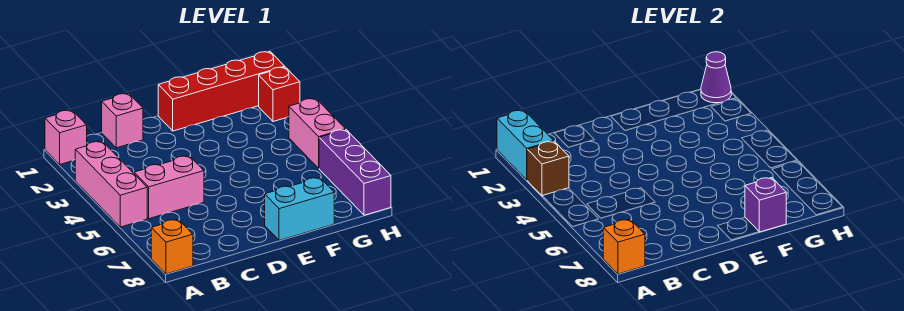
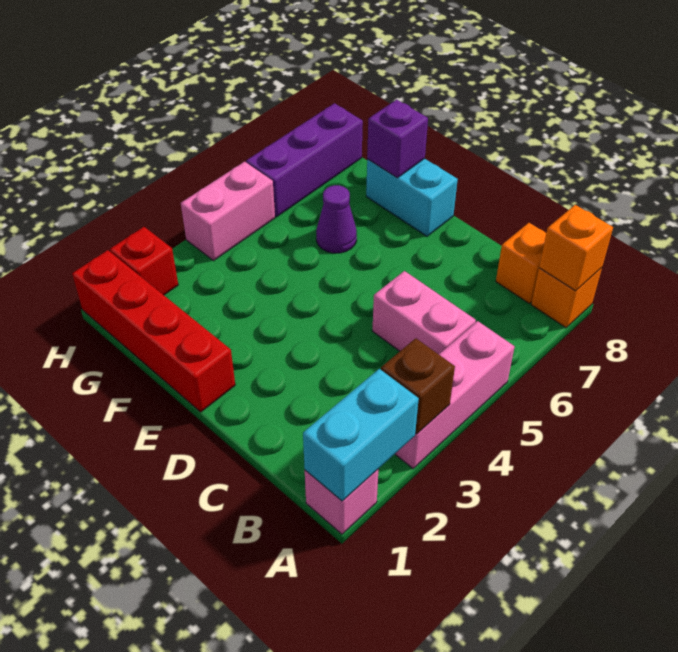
none -> orange 1x1 brick [496,223,546,304]
pink 1x1 brick [102,93,143,148] -> none
purple 1x1 cone [701,52,731,103] -> purple 1x1 cone moved to [316,185,357,253]

